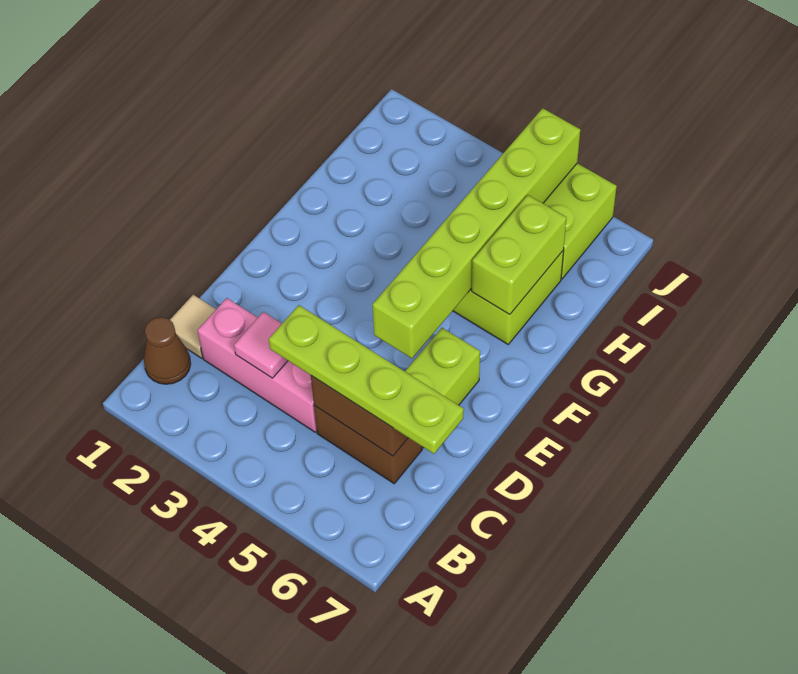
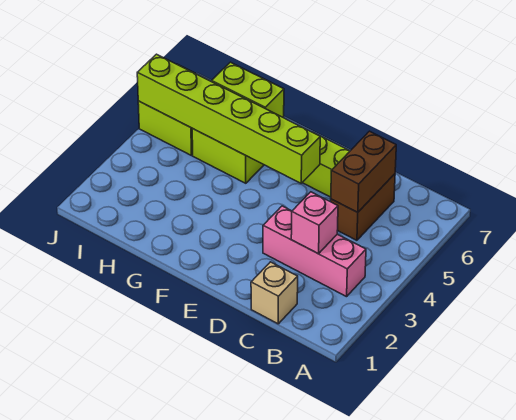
brown 1x1 cone [144,317,191,384] -> none
tan 1x1 tile [170,295,216,358] -> tan 1x1 brick [251,262,298,324]
pink 1x3 brick [197,298,317,432] -> pink 1x3 brick turned to [263,206,366,297]
pink 1x1 tile [234,312,288,378] -> pink 1x1 brick [291,192,338,254]
lime 1x4 plate [269,305,464,454] -> none

